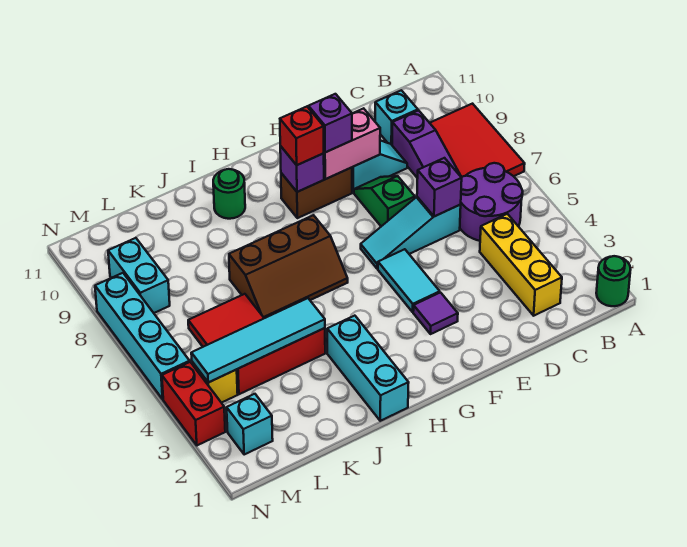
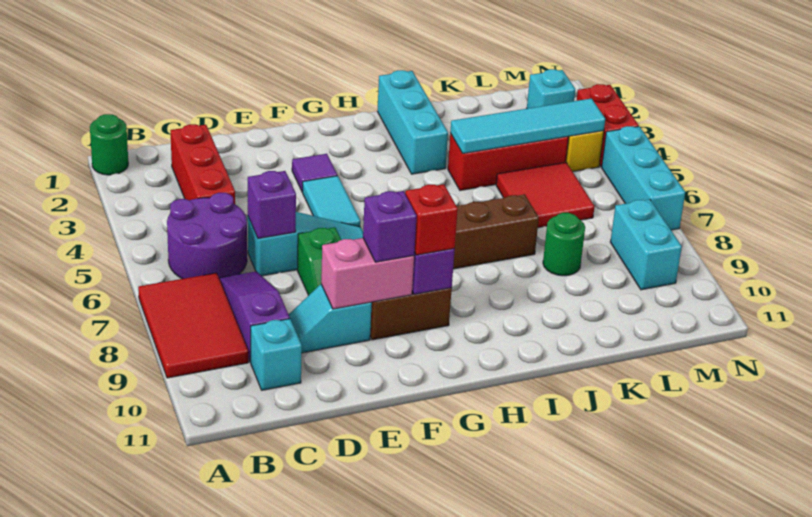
yellow 1x3 brick [480,214,562,316] -> red 1x3 brick [170,124,235,204]
green 1x1 round brick [213,169,245,219] -> green 1x1 round brick moved to [543,213,585,276]
cyan 1x4 brick [95,273,190,399] -> cyan 1x3 brick [602,126,685,230]

